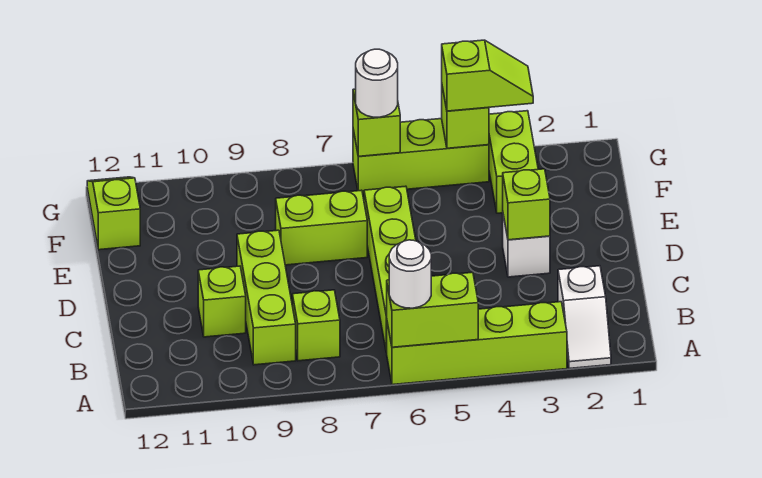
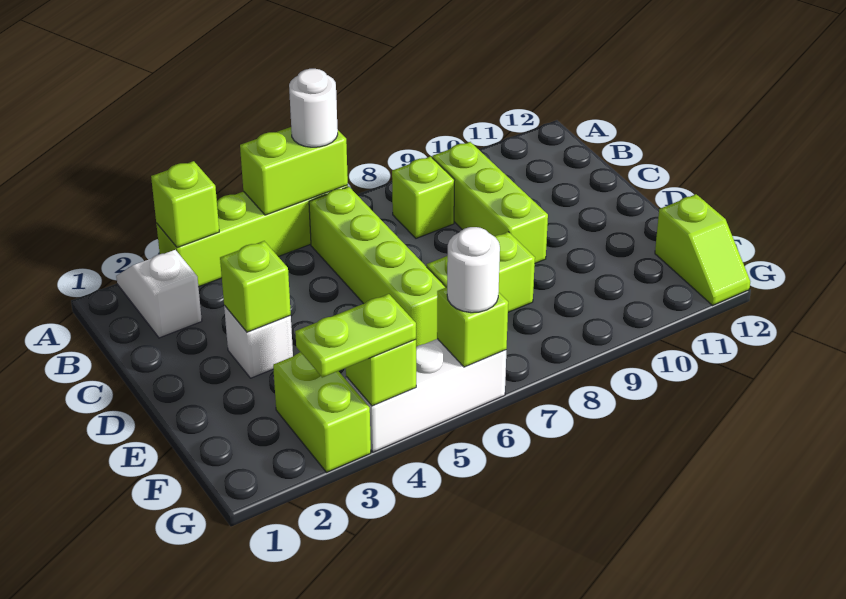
lime 1x1 brick [198,266,246,337] -> lime 1x1 brick moved to [151,161,219,248]
lime 1x2 slope [442,40,533,111] -> lime 1x2 plate [295,294,416,377]
lime 1x3 brick [353,119,489,193] -> white 1x3 brick [346,339,506,452]

